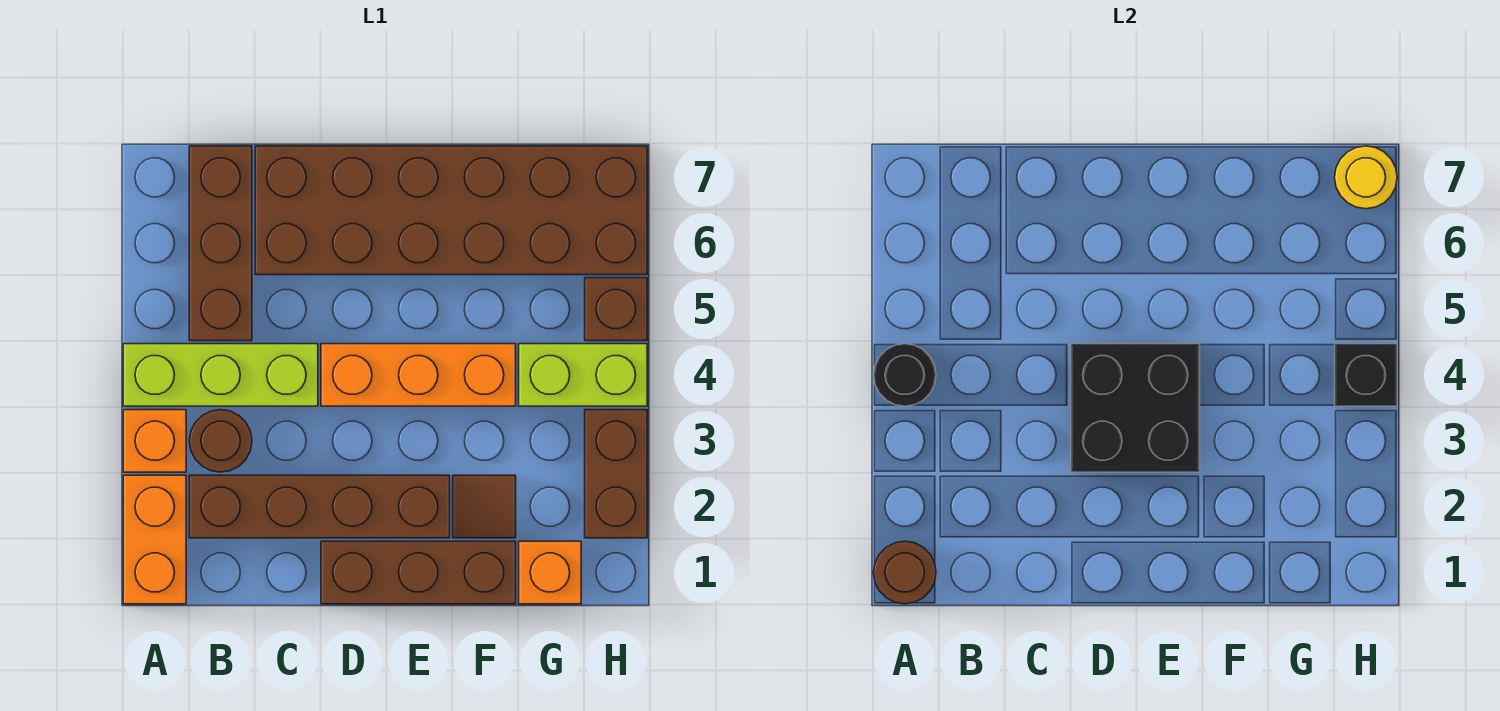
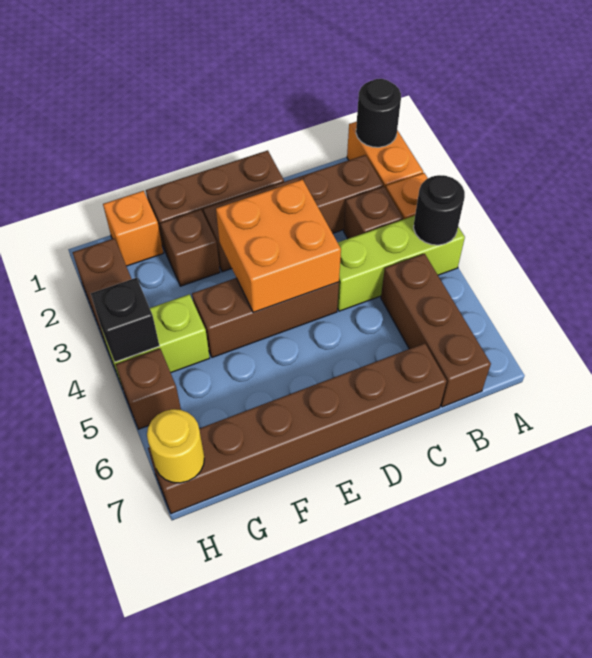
brown 1x1 round brick [873,541,936,604] -> black 1x1 round brick [356,79,401,147]
brown 1x1 round brick [189,410,252,472] -> brown 1x1 brick [344,187,403,239]
brown 2x6 brick [255,146,647,275] -> brown 1x6 brick [148,343,447,514]
black 2x2 brick [1071,344,1200,472] -> orange 2x2 brick [216,179,341,313]
orange 1x3 brick [321,344,516,406] -> brown 1x3 brick [192,278,339,357]
brown 1x1 tile [453,475,516,538] -> brown 1x1 brick [161,210,220,286]

